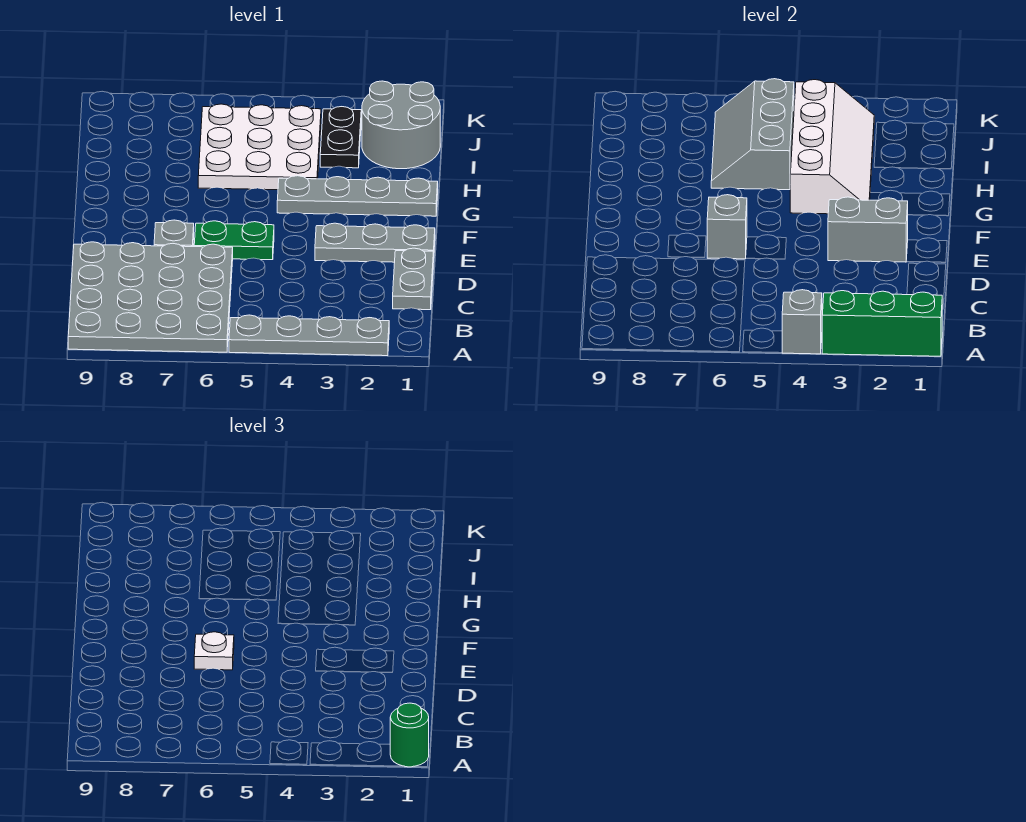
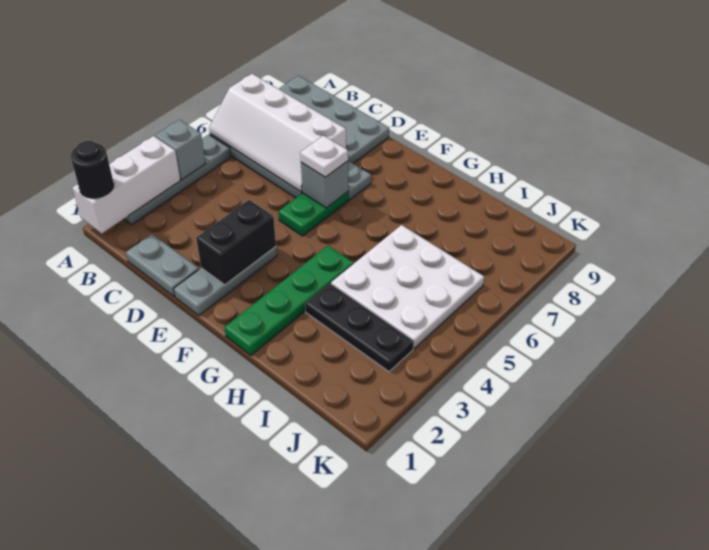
green 1x3 brick [822,291,942,356] -> white 1x3 brick [73,136,180,233]
green 1x1 round brick [390,703,429,767] -> black 1x1 round brick [70,141,114,198]
grey 1x2 brick [828,197,908,262] -> black 1x2 brick [196,200,276,285]
grey 1x4 plate [277,176,438,216] -> green 1x4 plate [224,246,353,355]
white 2x4 slope [790,80,874,214] -> white 2x4 slope moved to [209,74,346,192]
grey 2x3 slope [711,79,794,190] -> none
grey 2x2 round brick [362,81,440,169] -> none
black 1x2 plate [320,107,361,168] -> black 1x3 plate [305,284,414,372]

